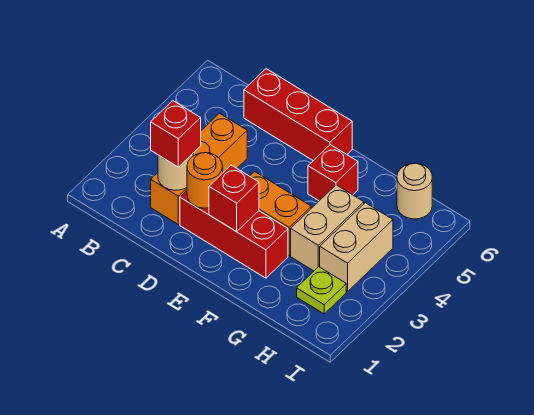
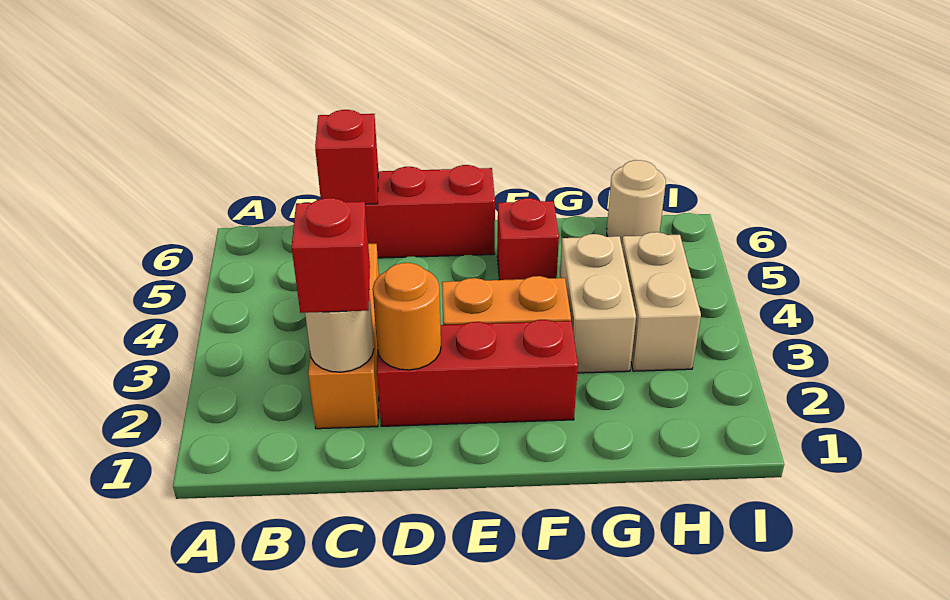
red 1x1 brick [209,165,259,232] -> red 1x1 brick moved to [315,110,378,204]
lime 1x1 plate [297,267,346,314] -> none

